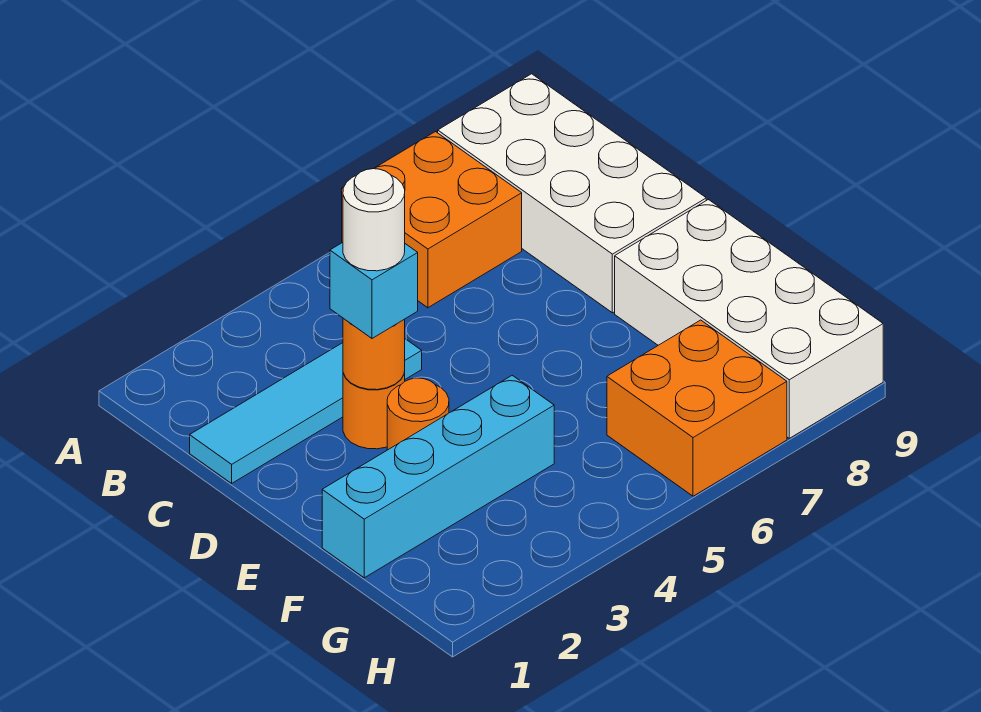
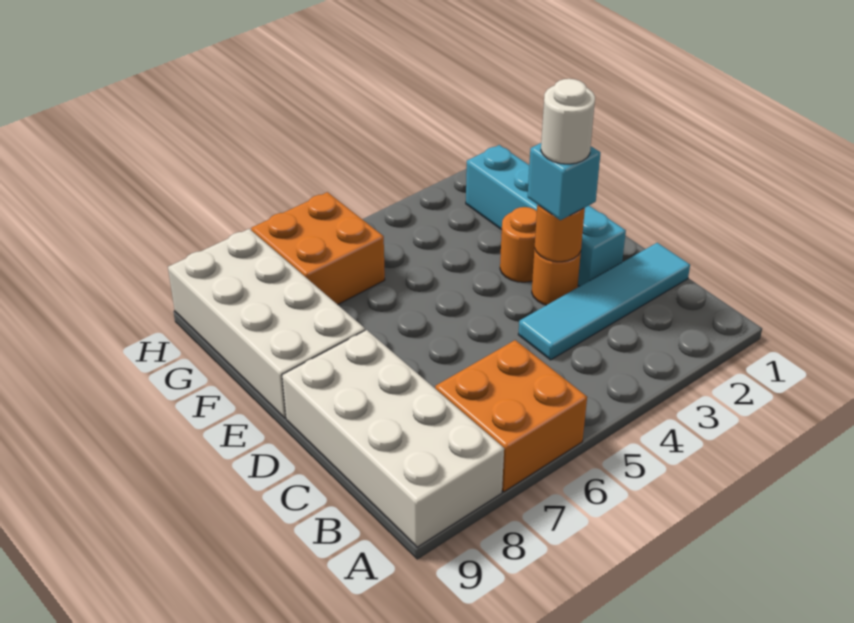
cyan 1x4 brick [322,375,554,578] -> cyan 1x4 brick turned to [466,145,626,286]

